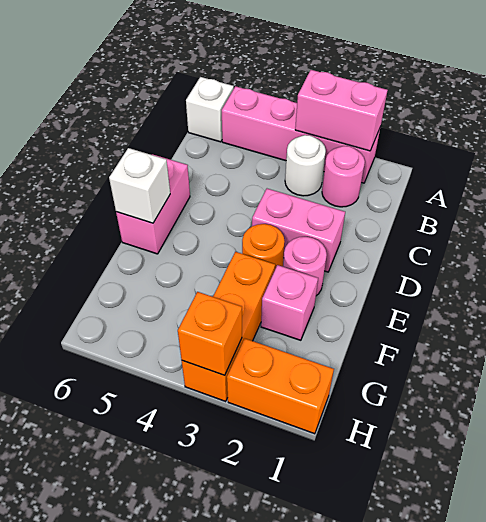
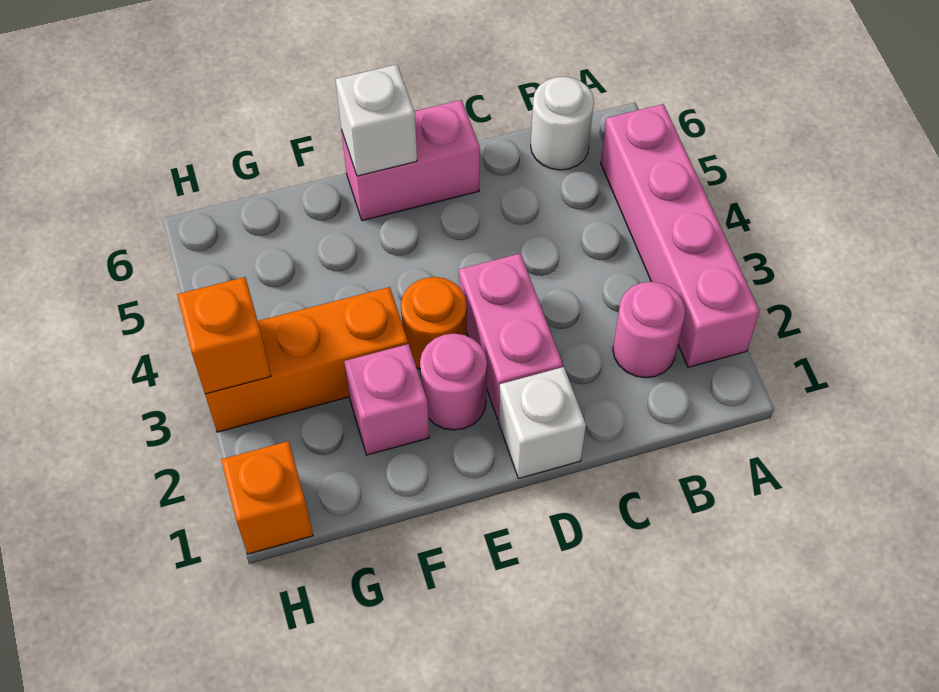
pink 1x2 brick [295,70,388,151] -> none
white 1x1 brick [186,77,234,142] -> white 1x1 brick moved to [499,367,586,479]
white 1x1 round brick [285,135,326,196] -> white 1x1 round brick moved to [531,77,594,170]
orange 1x2 brick [227,338,334,434] -> orange 1x1 brick [221,441,313,554]

